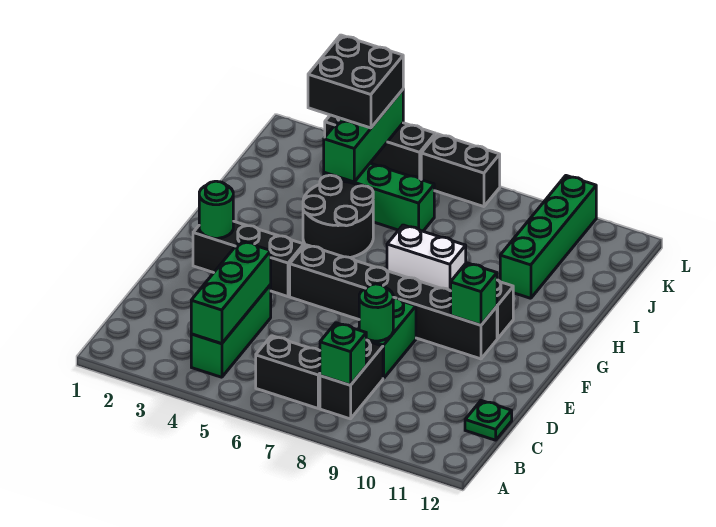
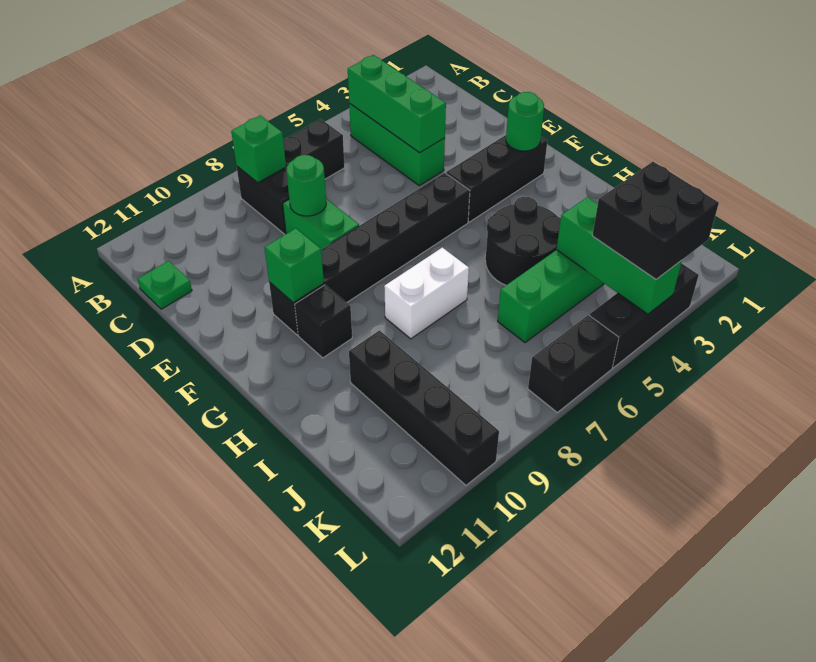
green 1x4 brick [500,176,596,298] -> black 1x4 brick [349,331,499,485]

